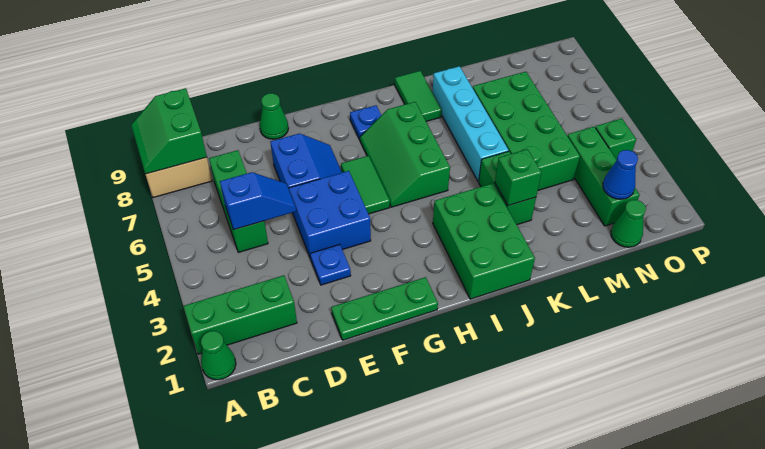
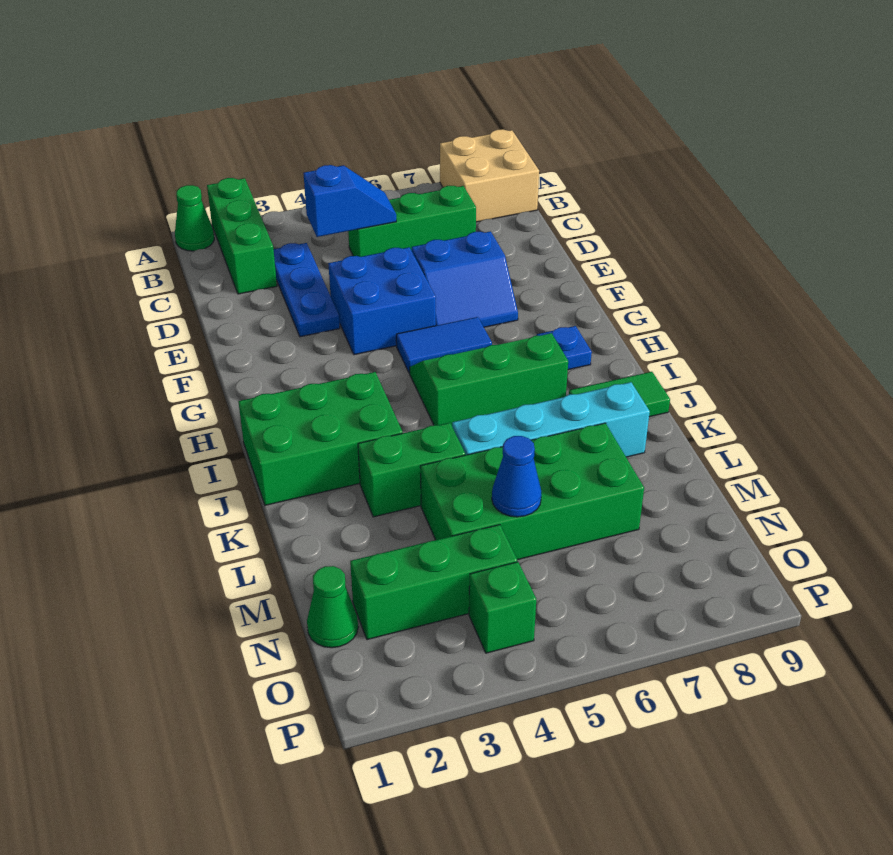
green 2x2 slope [131,88,207,174] -> none
blue 1x2 slope [220,172,296,230] -> blue 1x2 slope turned to [303,165,396,237]
green 1x3 plate [331,277,438,340] -> none
blue 1x1 plate [310,244,351,285] -> blue 1x3 plate [273,243,340,337]
green 1x1 cone [260,93,288,139] -> none
green 1x2 tile [341,156,390,214] -> blue 1x2 tile [396,317,492,373]
green 1x1 brick [495,149,541,206] -> none
blue 1x1 cone [603,150,638,199] -> blue 1x1 cone moved to [492,436,541,517]

